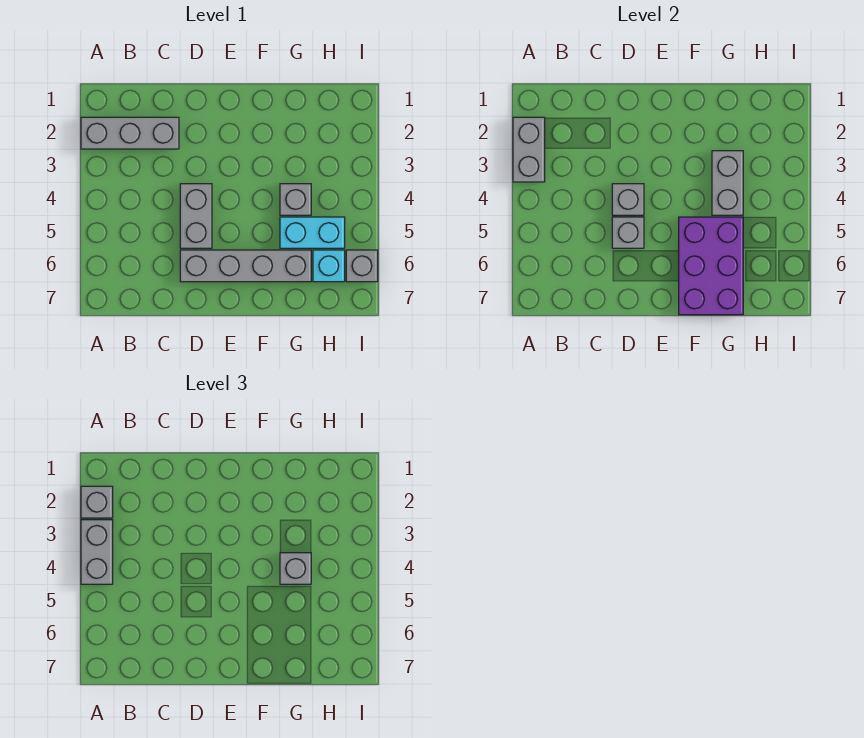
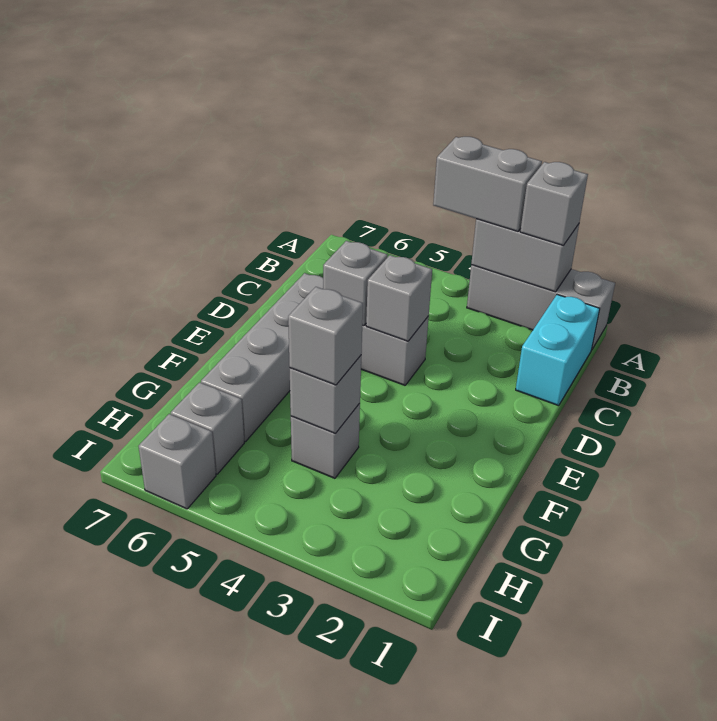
grey 1x3 brick [81,117,179,149] -> grey 1x3 brick turned to [467,265,615,350]
purple 2x3 brick [679,217,743,315] -> none
grey 1x2 brick [712,151,743,215] -> grey 1x1 brick [290,356,361,434]
cyan 1x2 brick [280,217,345,248] -> cyan 1x2 brick moved to [516,295,600,406]
cyan 1x1 brick [313,250,345,282] -> grey 1x1 brick [171,382,244,474]

